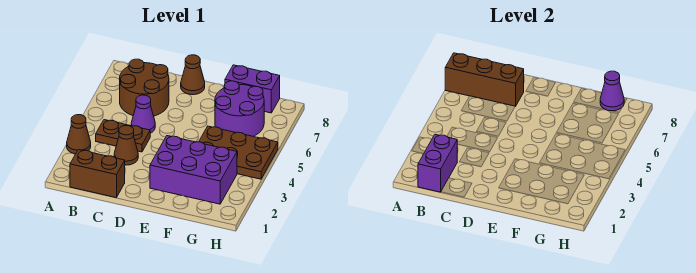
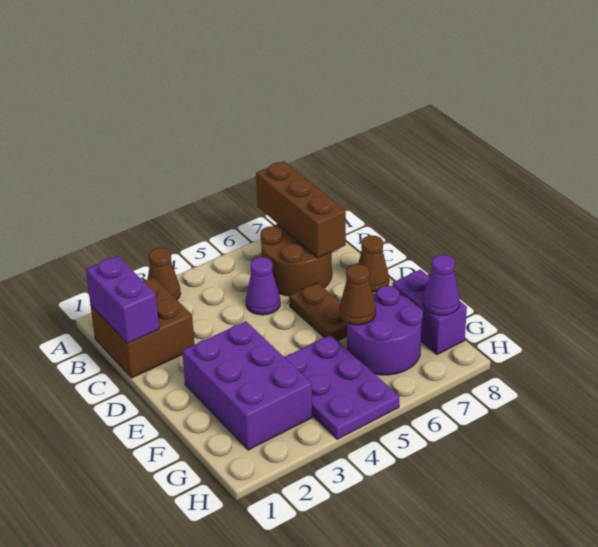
brown 1x2 brick [70,150,125,198] -> brown 2x2 brick [90,277,194,378]
purple 1x2 brick [418,134,457,192] -> purple 1x2 brick turned to [86,256,159,344]
brown 1x2 plate [96,120,150,152] -> brown 1x2 plate moved to [289,283,347,341]
brown 1x1 cone [114,126,138,165] -> brown 1x1 cone moved to [339,264,376,325]
brown 2x3 plate [199,126,278,179] -> purple 2x3 plate [285,335,399,439]

